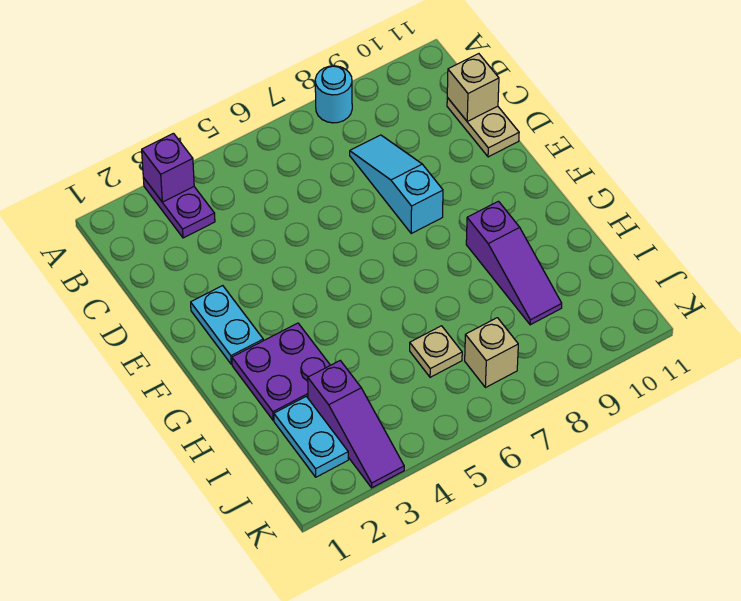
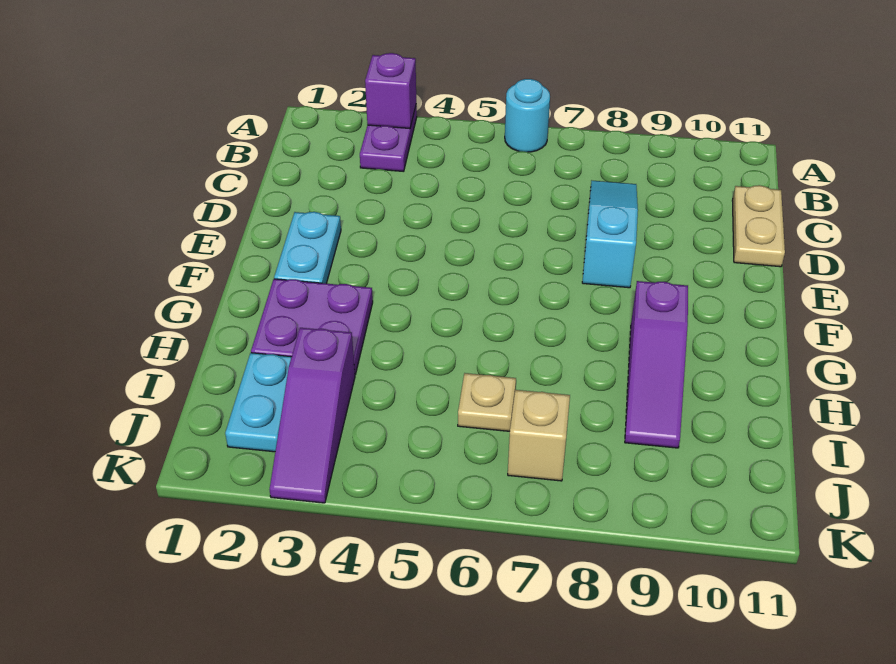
cyan 1x1 round brick [315,66,352,123] -> cyan 1x1 round brick moved to [505,79,550,152]
tan 1x1 brick [447,54,499,121] -> none

